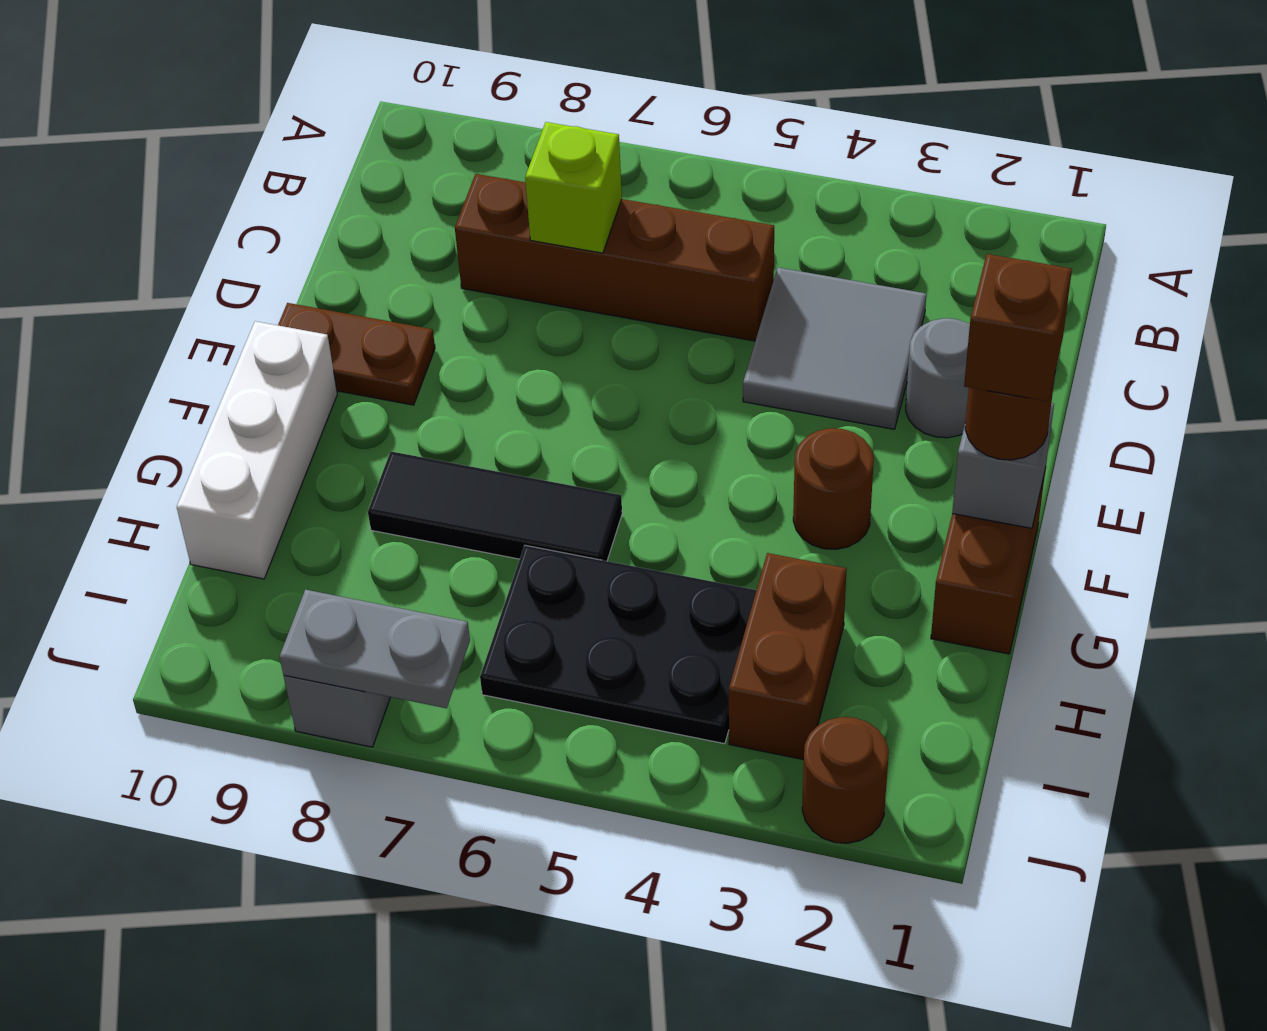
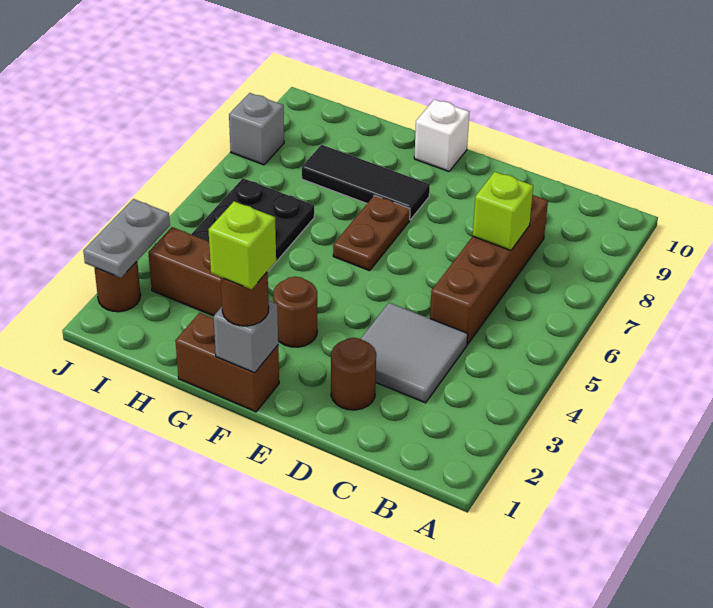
grey 1x1 round brick [906,318,970,438] -> brown 1x1 round brick [331,338,376,410]
brown 1x2 plate [278,303,435,405] -> brown 1x2 plate moved to [333,195,410,271]
brown 1x1 brick [964,254,1072,402] -> lime 1x1 brick [208,201,276,289]
white 1x3 brick [177,321,337,579] -> white 1x1 brick [414,99,469,171]
black 1x3 tile [368,452,622,561] -> black 1x3 tile turned to [302,145,430,220]
grey 1x2 plate [280,590,470,708] -> grey 1x2 plate moved to [83,199,170,278]

